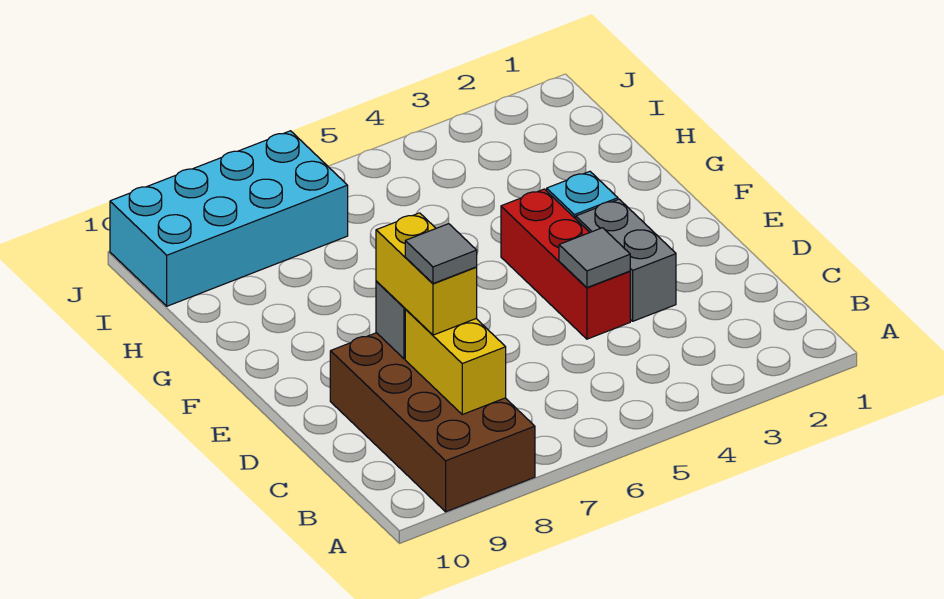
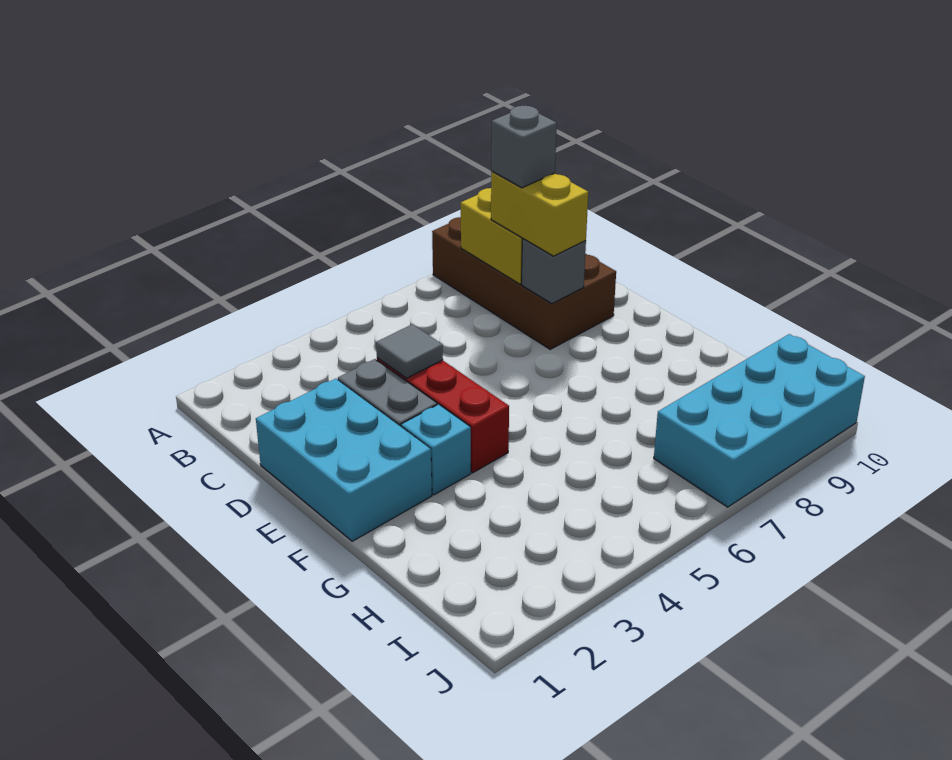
grey 1x1 tile [405,224,477,284] -> grey 1x1 brick [491,106,557,188]
none -> cyan 2x3 brick [256,379,432,541]

